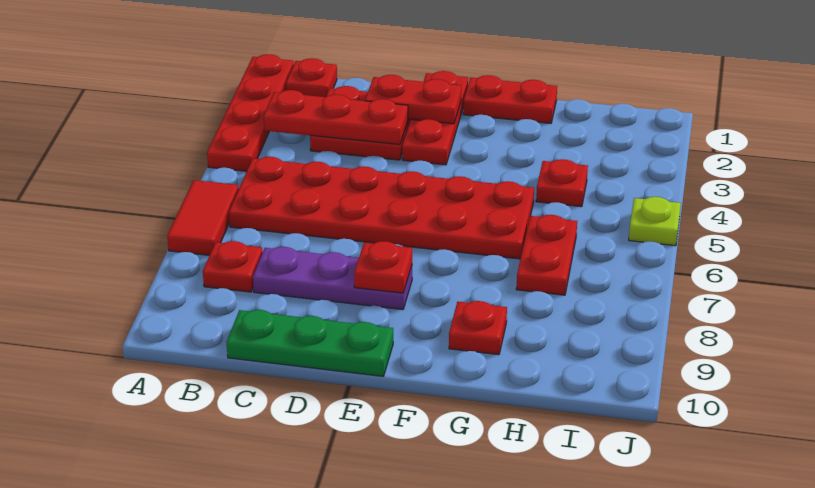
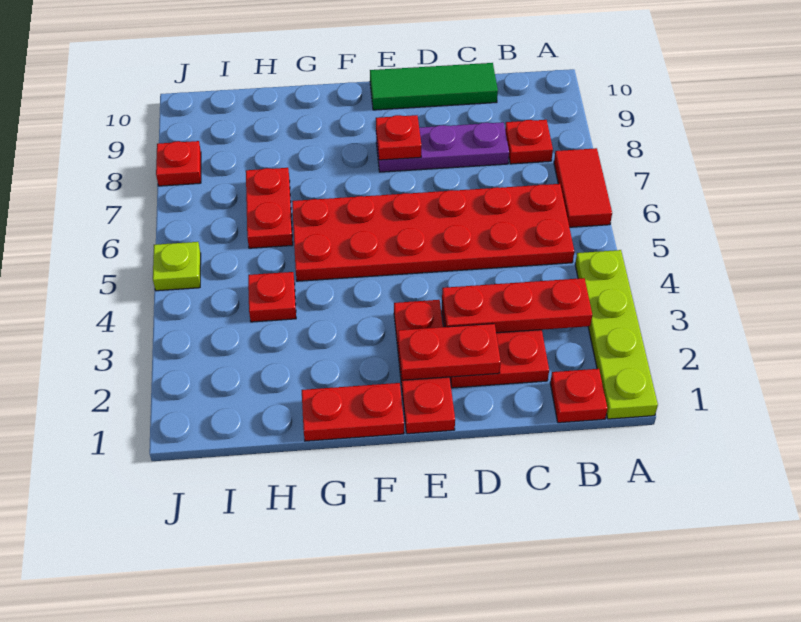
red 1x4 plate [207,54,294,171] -> lime 1x4 plate [575,250,658,419]
green 1x3 plate [227,310,393,376] -> green 1x3 tile [370,63,498,110]
red 1x1 plate [449,301,507,355] -> red 1x1 plate moved to [156,141,201,186]

